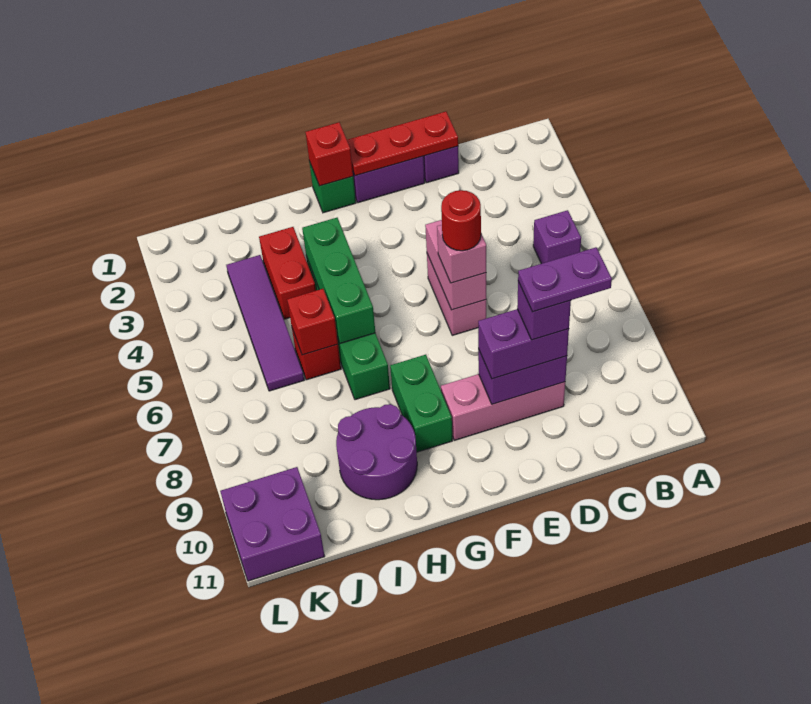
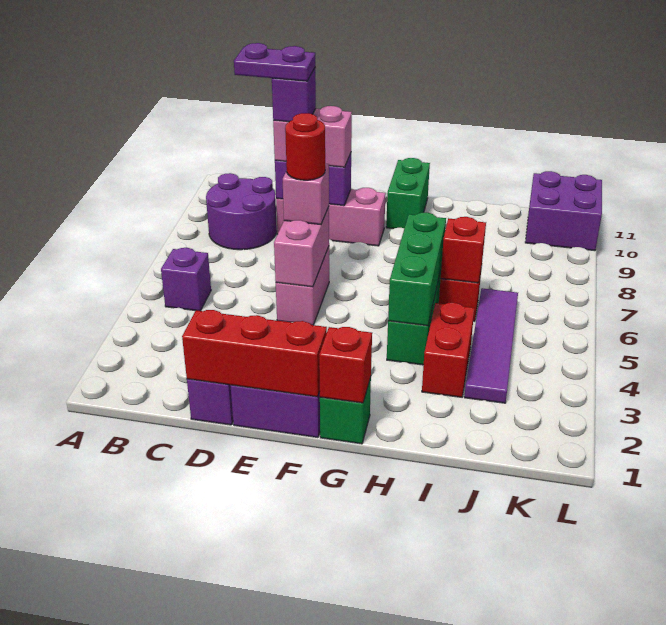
red 1x3 plate [347,112,458,176] -> red 1x3 brick [182,310,327,397]
purple 1x2 brick [478,309,569,379] -> pink 1x2 brick [273,106,352,167]
green 1x2 brick [390,355,452,452] -> green 1x2 brick moved to [386,158,430,229]
purple 2x2 round brick [336,404,417,500] -> purple 2x2 round brick moved to [206,173,277,250]

